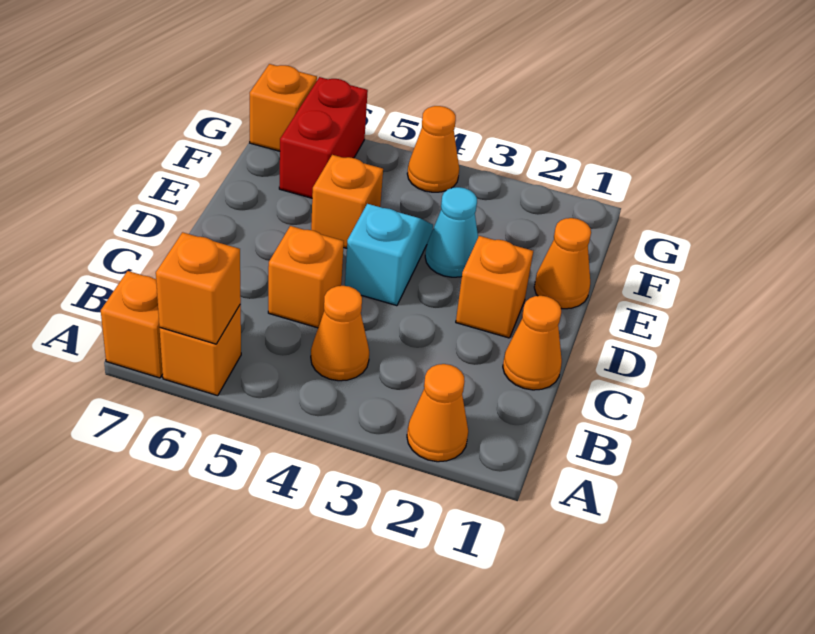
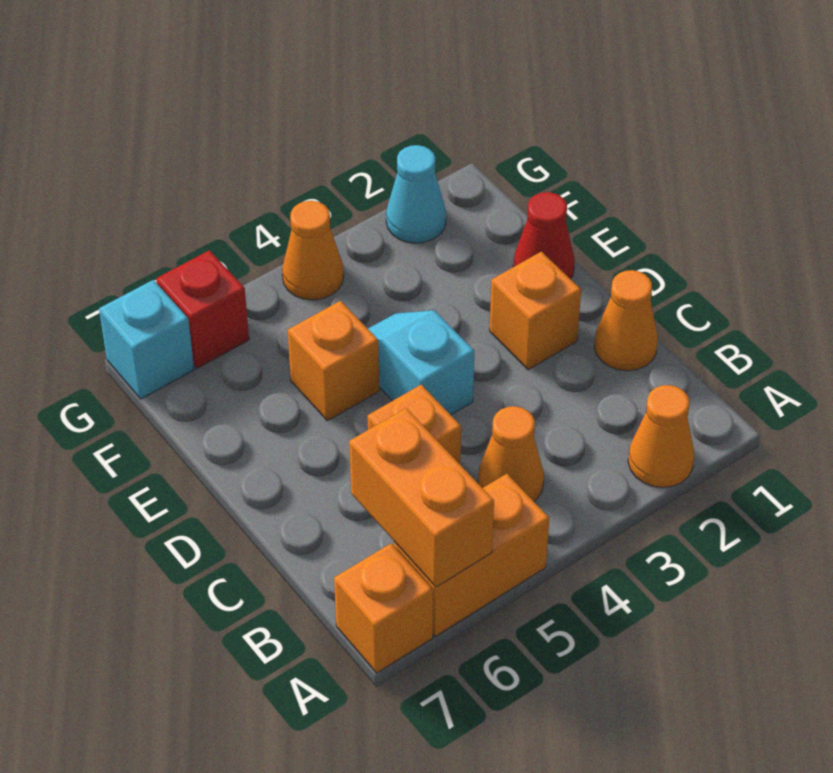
orange 1x1 brick [160,304,241,396] -> orange 1x2 brick [394,474,549,636]
orange 1x1 brick [156,232,241,344] -> orange 1x2 brick [349,408,494,587]
orange 1x1 cone [534,218,591,309] -> red 1x1 cone [513,192,575,279]
cyan 1x1 cone [425,187,478,277] -> cyan 1x1 cone moved to [386,145,446,243]
red 1x2 brick [279,77,368,198] -> red 1x1 brick [156,250,249,368]
orange 1x1 brick [250,64,317,151] -> cyan 1x1 brick [99,280,194,399]

